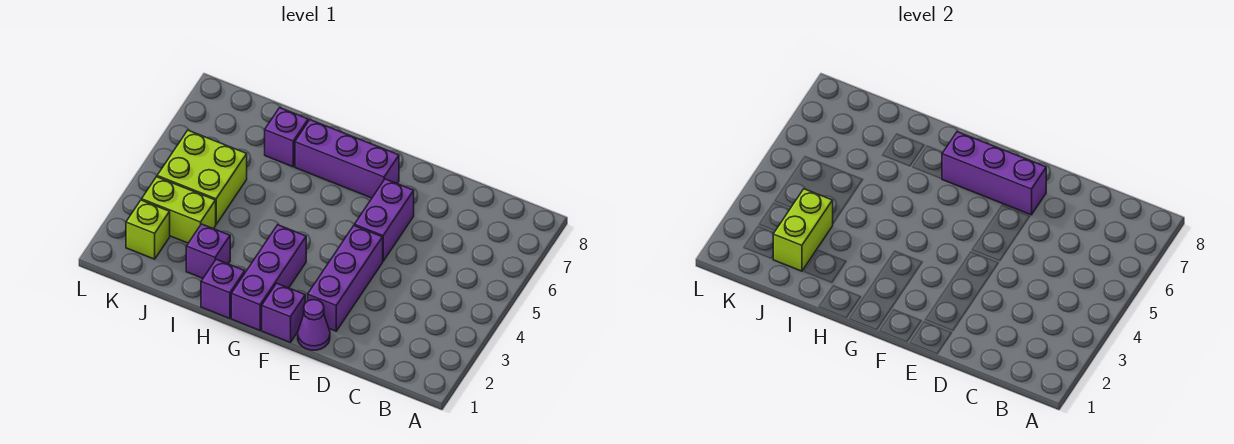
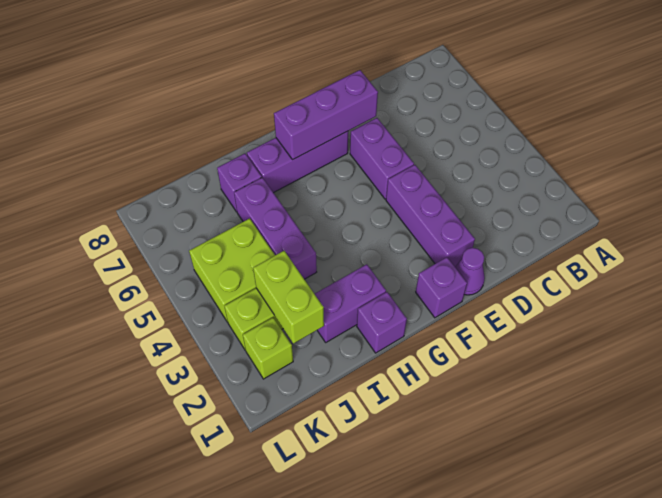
purple 1x3 brick [231,225,306,330] -> purple 1x3 brick moved to [234,178,317,279]
purple 1x1 brick [186,224,230,278] -> purple 1x2 brick [315,264,386,342]

